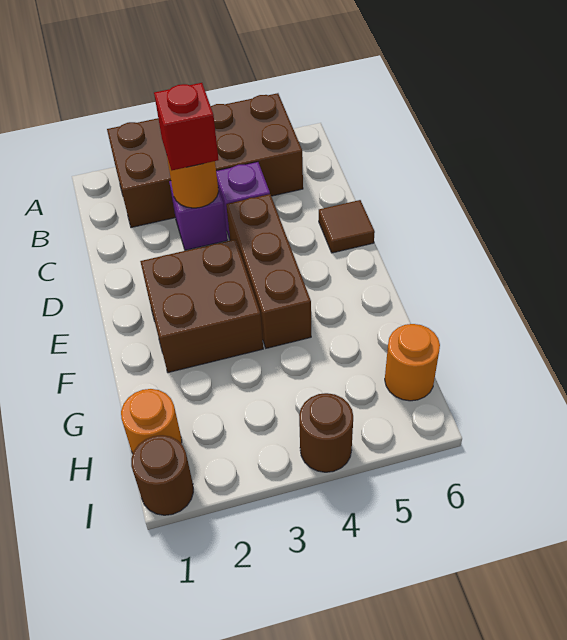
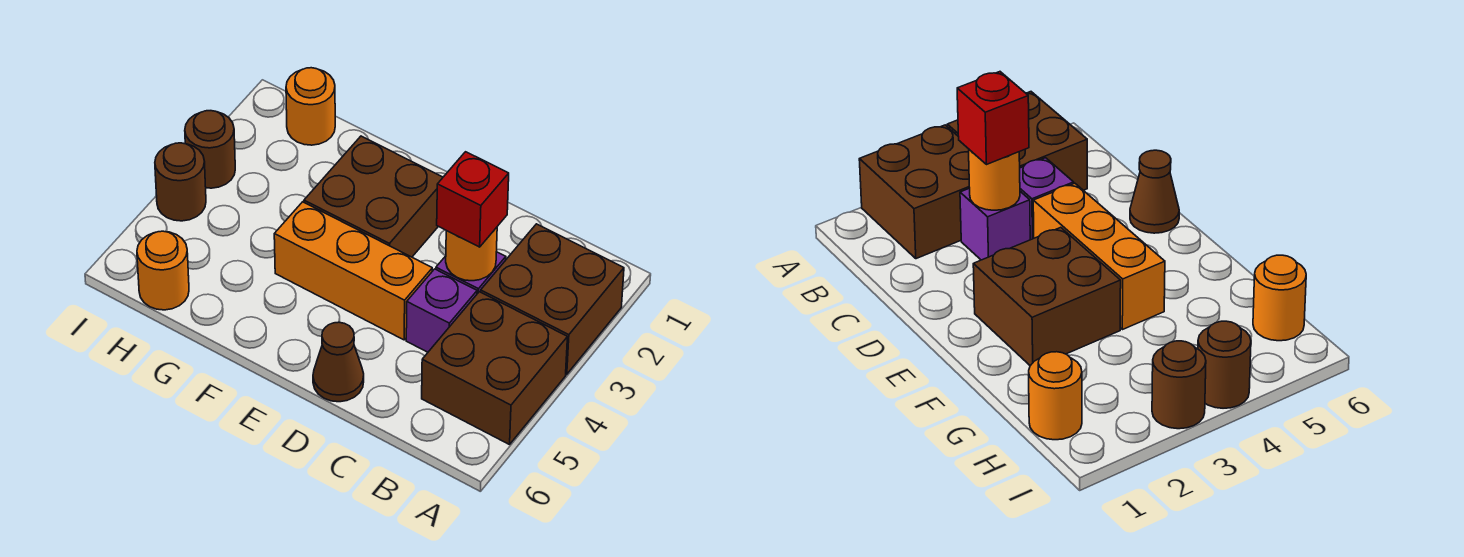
brown 1x3 brick [226,194,311,348] -> orange 1x3 brick [274,202,432,340]
brown 1x1 tile [319,200,375,253] -> brown 1x1 cone [313,322,364,402]
brown 1x1 round brick [131,435,193,515] -> brown 1x1 round brick moved to [185,111,235,188]

